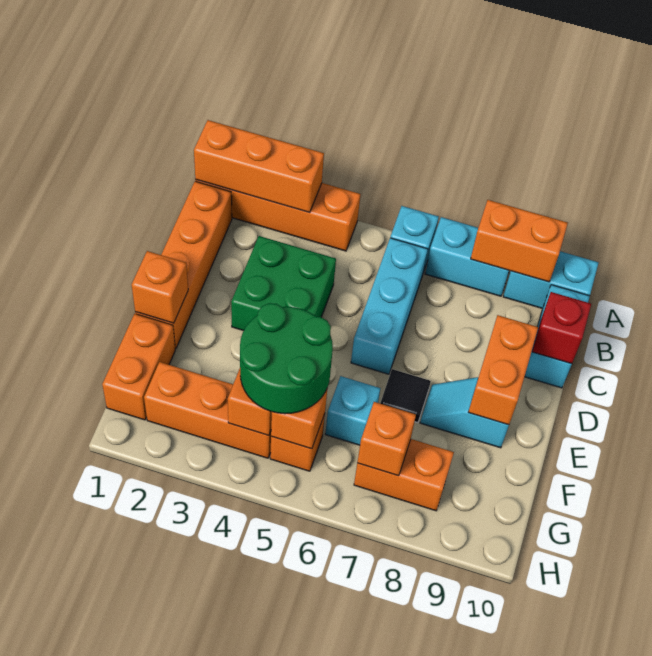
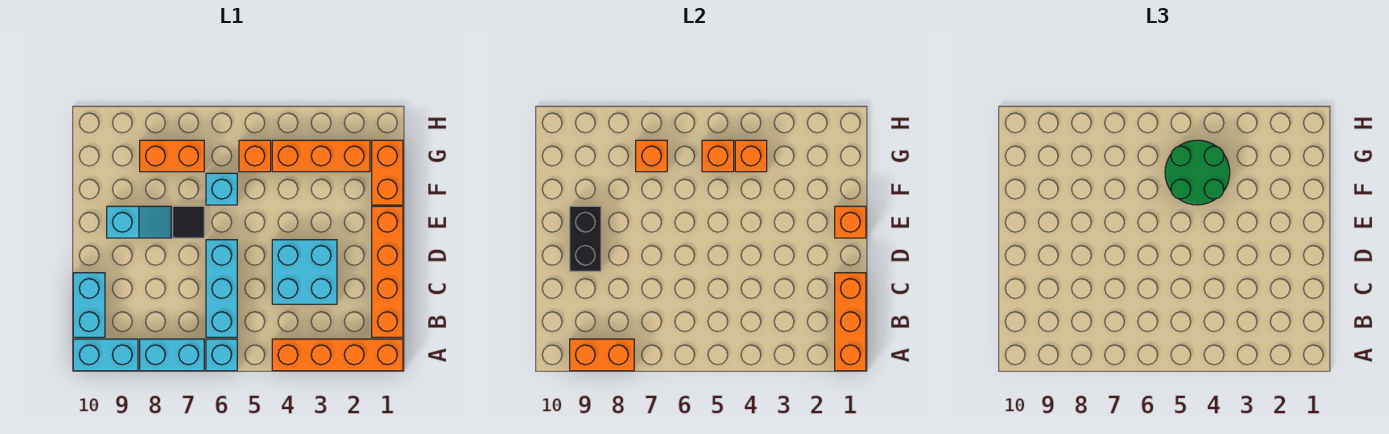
orange 1x3 brick [194,120,324,213] -> orange 1x3 brick turned to [835,273,866,371]
green 2x2 brick [231,236,336,331] -> cyan 2x2 brick [272,240,337,304]
red 1x1 brick [532,292,591,364] -> none
orange 1x2 brick [468,315,538,425] -> black 1x2 brick [570,206,601,271]

